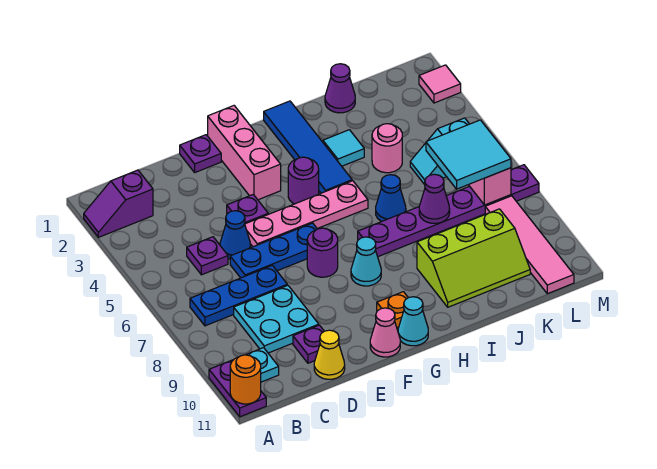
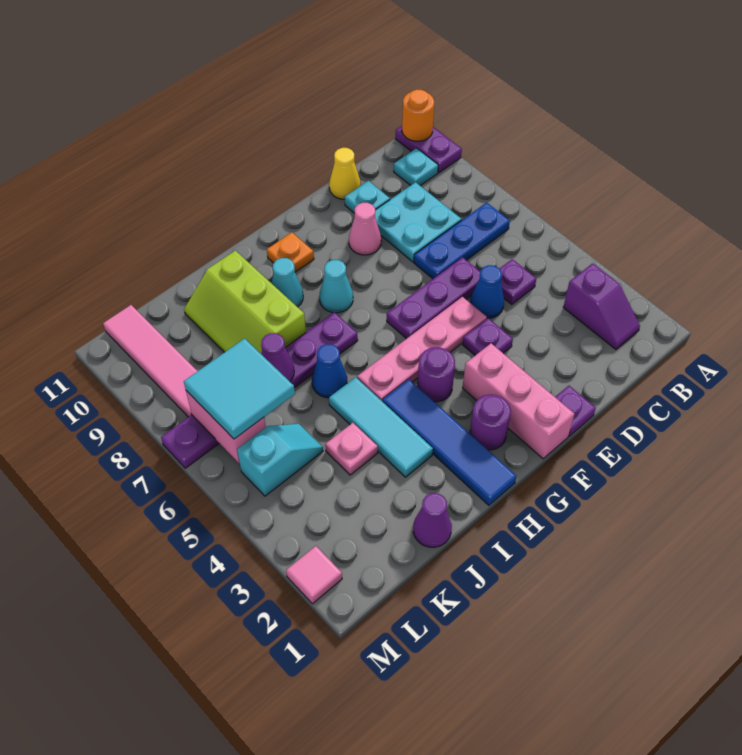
purple 1x2 slope [84,170,153,237] -> purple 1x2 slope turned to [563,263,640,349]
blue 1x3 plate [230,223,317,278] -> purple 1x3 plate [387,257,480,339]
purple 1x1 plate [293,325,324,363] -> cyan 1x1 plate [345,181,390,213]
purple 1x1 round brick [307,228,338,277] -> purple 1x1 round brick moved to [470,395,511,450]
pink 1x1 cone [370,308,400,357] -> pink 1x1 cone moved to [349,203,381,255]
cyan 1x1 cone [398,297,428,346] -> cyan 1x1 cone moved to [271,258,303,307]
cyan 1x1 tile [323,130,364,166] -> cyan 1x3 tile [329,377,433,477]
lime 2x3 slope [417,209,530,307] -> lime 2x3 slope turned to [184,251,306,353]
pink 1x1 round brick [372,124,402,173] -> pink 1x1 plate [325,423,378,475]

